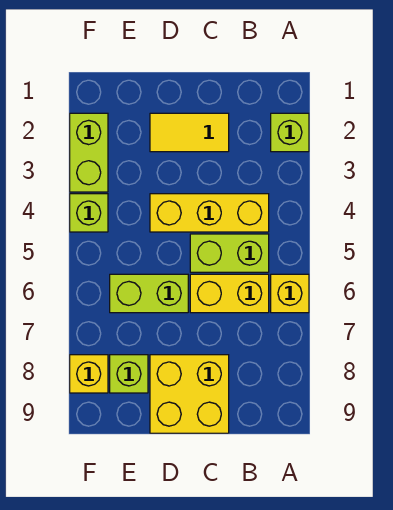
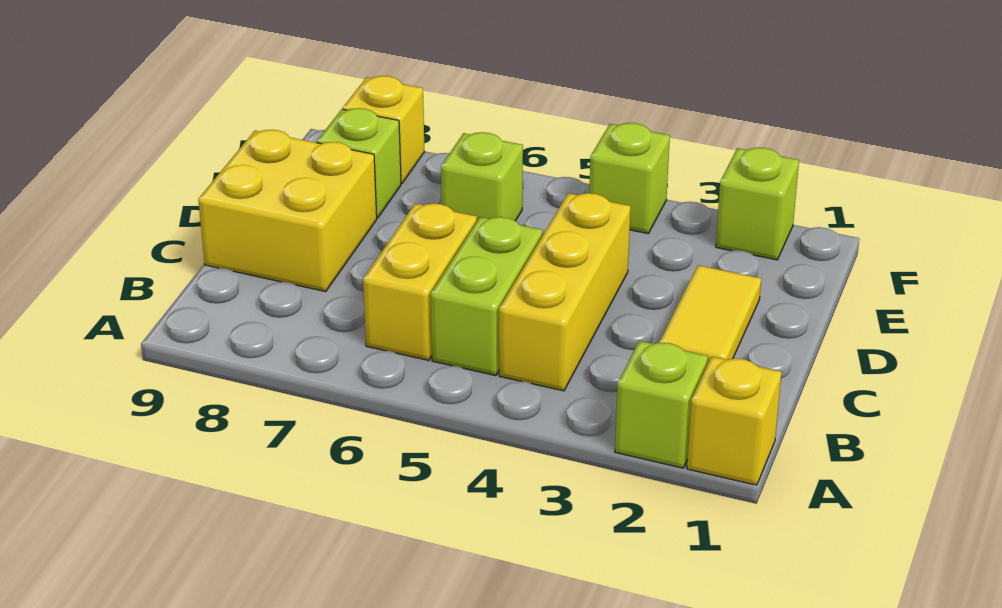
yellow 1x1 brick [271,274,309,313] -> yellow 1x1 brick moved to [687,357,781,485]
lime 1x2 brick [110,274,188,313] -> lime 1x1 brick [441,132,523,221]
lime 1x2 brick [70,113,108,192] -> lime 1x1 brick [716,147,799,260]

